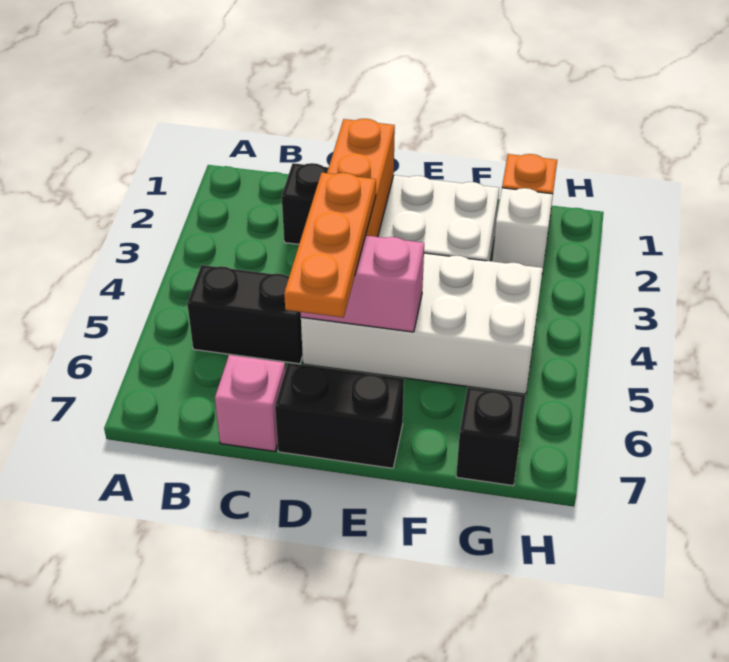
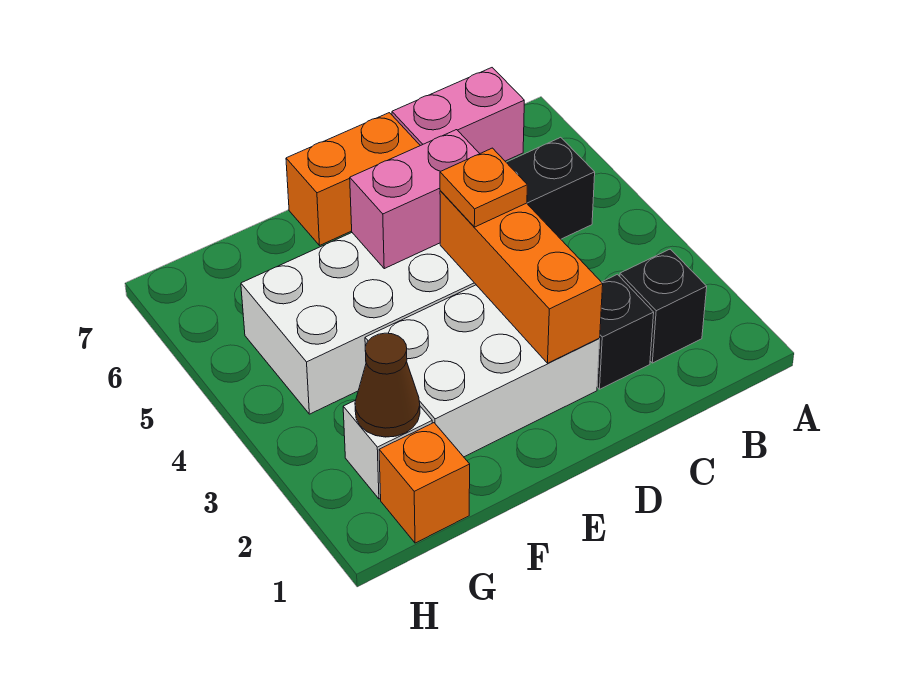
pink 1x1 brick [215,355,285,451] -> pink 1x2 brick [392,68,524,161]
orange 1x3 plate [284,173,376,318] -> orange 1x1 plate [440,148,527,227]
black 1x2 brick [275,363,404,468] -> orange 1x2 brick [286,113,420,245]
none -> brown 1x1 cone [355,333,420,437]
black 1x1 brick [456,387,526,486] -> black 1x1 brick moved to [620,249,707,363]

